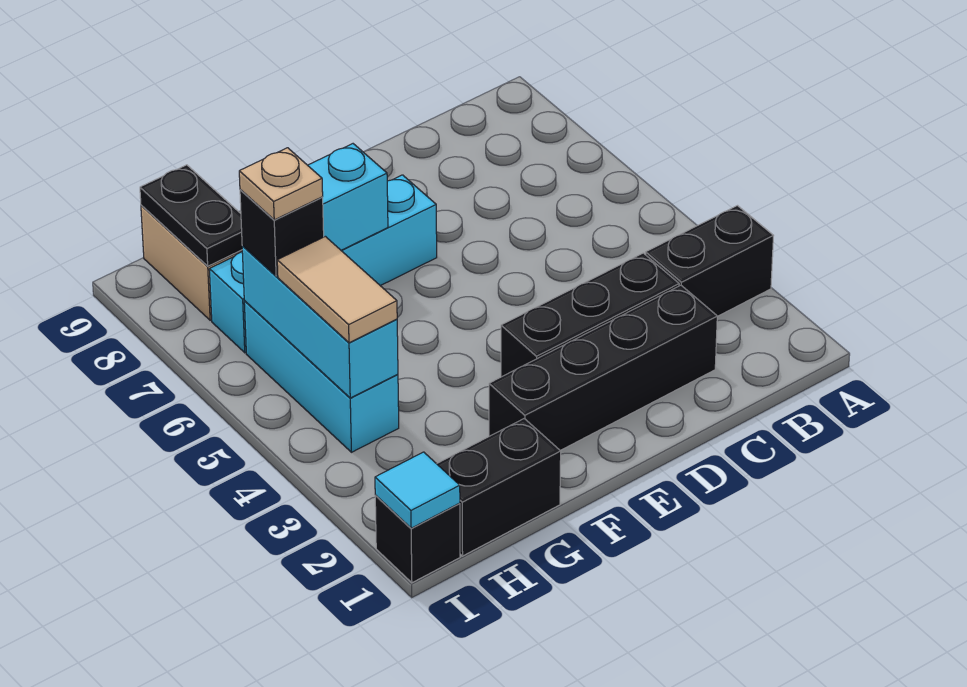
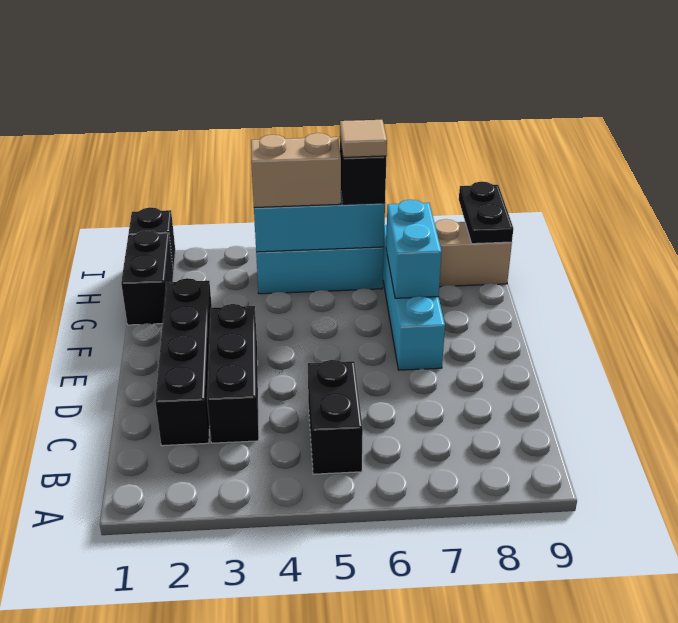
black 1x2 brick [646,206,773,316] -> black 1x2 brick moved to [308,360,363,474]
tan 1x2 tile [277,236,397,343] -> tan 1x2 brick [251,133,341,208]
tan 1x1 plate [239,148,323,220] -> tan 1x1 tile [340,120,387,157]
black 1x2 plate [140,165,242,266] -> black 1x2 plate turned to [459,182,513,244]
cyan 1x1 tile [375,452,460,528] -> none

